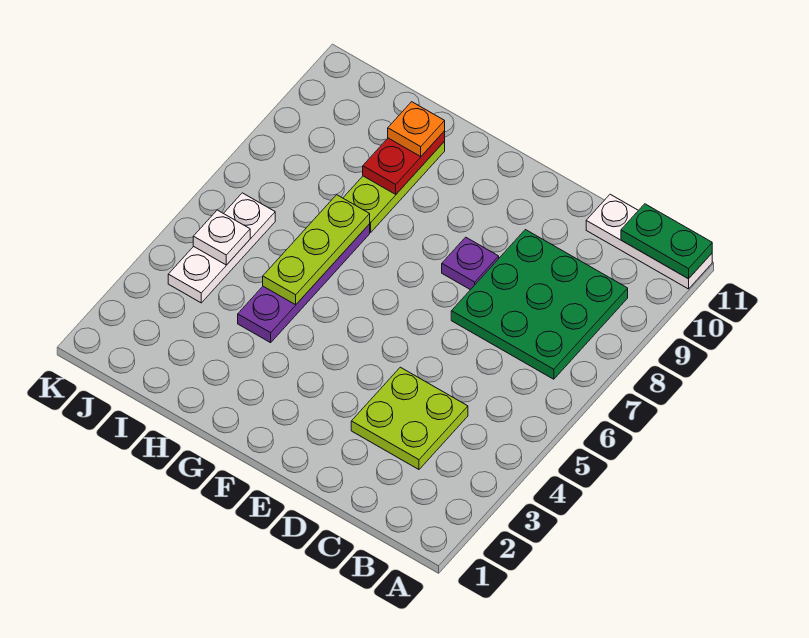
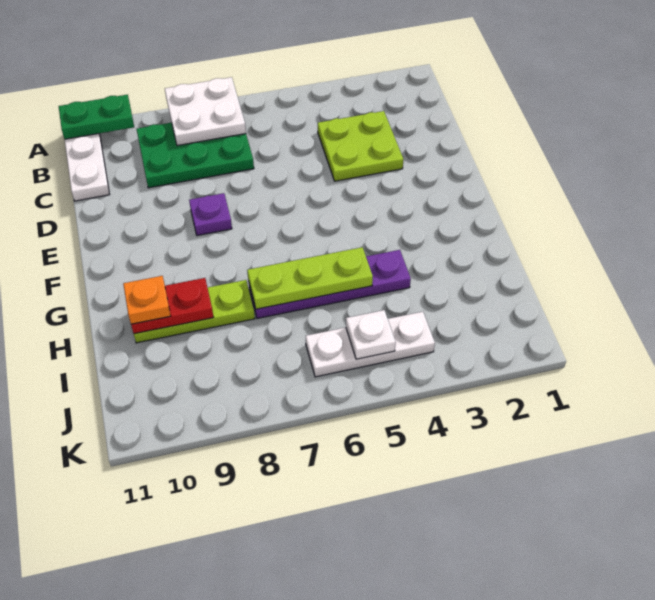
none -> white 2x2 plate [165,77,246,146]
green 1x2 plate [621,204,712,279] -> green 1x2 plate turned to [59,95,134,139]
green 3x3 plate [451,230,628,379] -> green 2x3 plate [137,123,254,188]

